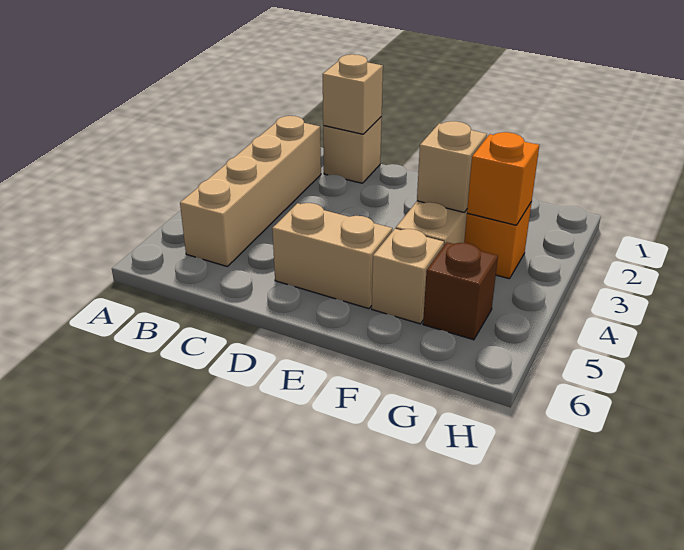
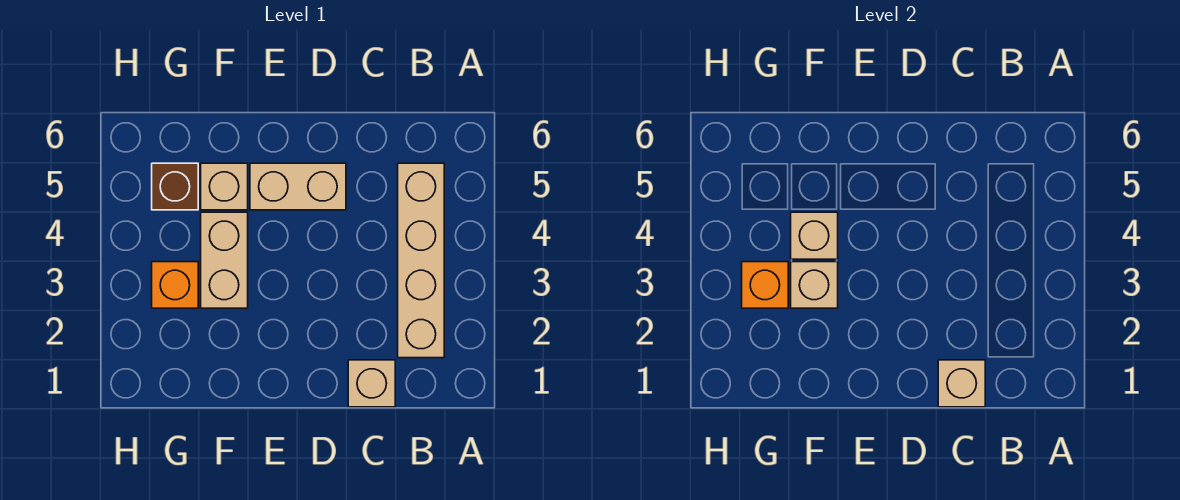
none -> tan 1x1 brick [791,212,838,259]

